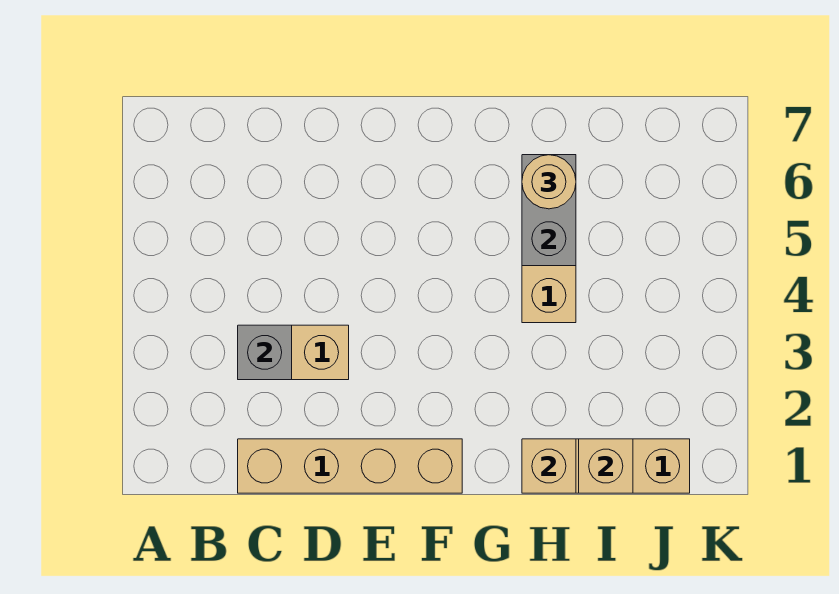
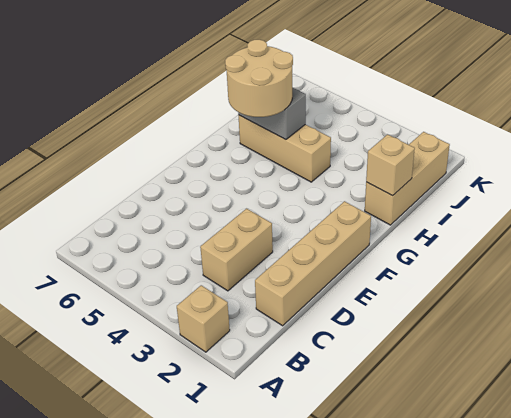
grey 1x1 brick [238,325,292,380] -> none
tan 1x1 round brick [522,155,576,209] -> tan 2x2 round brick [225,40,293,117]
tan 1x1 brick [579,439,633,493] -> tan 1x1 brick moved to [177,285,230,352]

